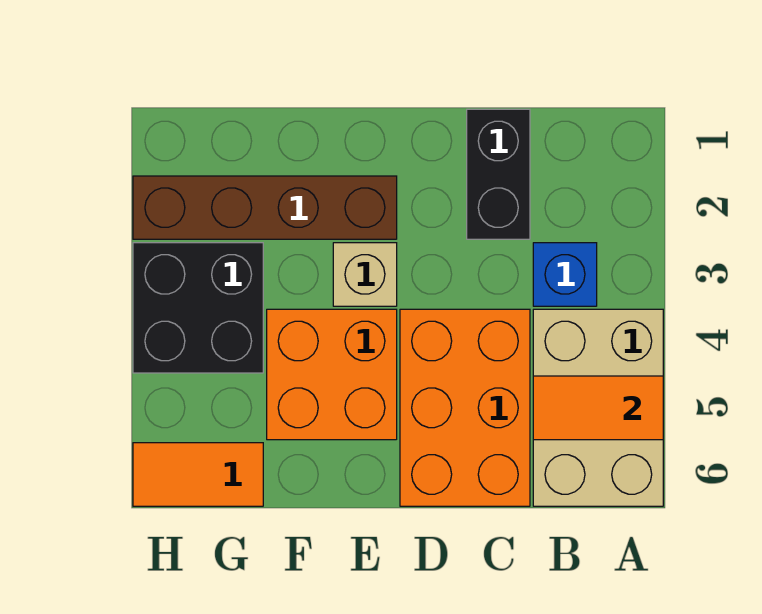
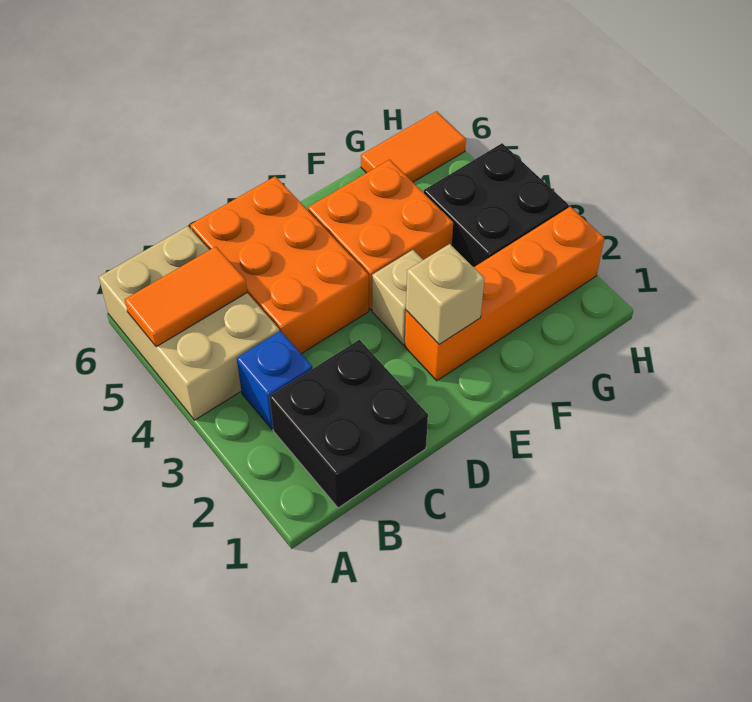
black 1x2 brick [467,109,530,239] -> black 2x2 brick [269,340,428,508]
brown 1x4 brick [133,176,397,239] -> orange 1x4 brick [405,207,604,381]
none -> tan 1x1 brick [406,244,485,345]

